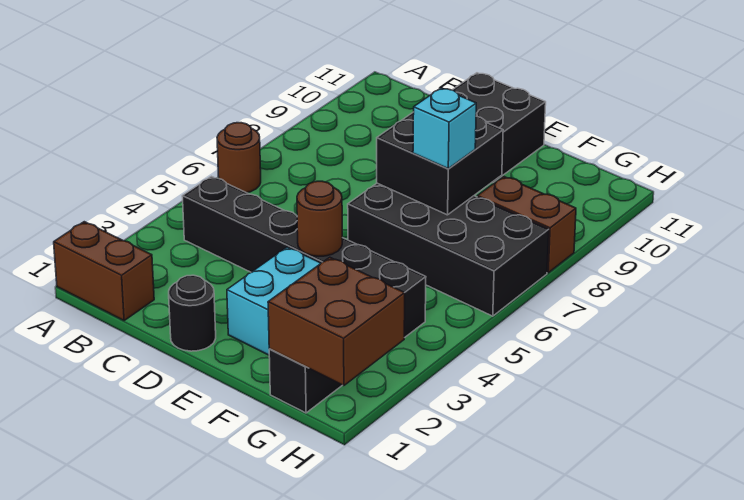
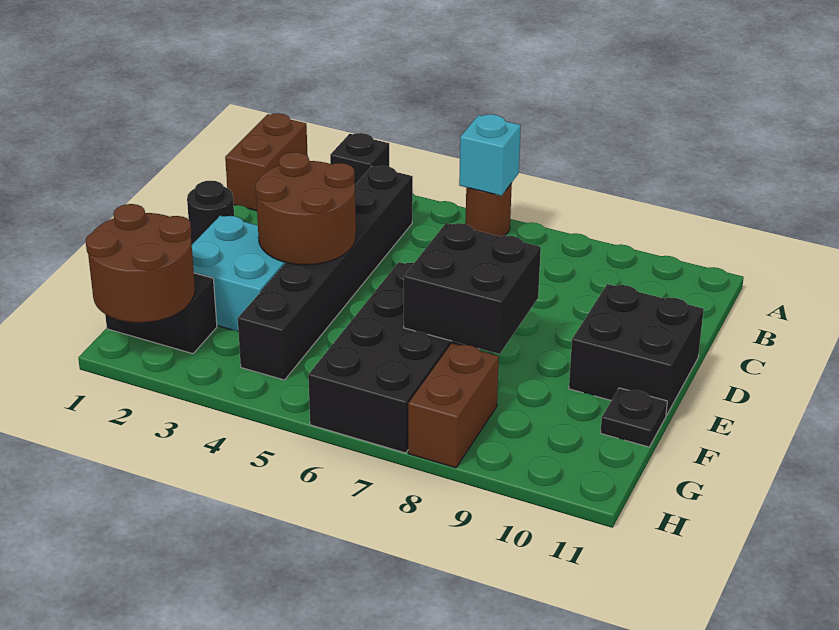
none -> black 1x1 brick [330,133,389,184]
brown 1x1 round brick [297,181,342,256] -> brown 2x2 round brick [255,152,356,265]
cyan 1x1 brick [413,88,476,169] -> cyan 1x1 brick moved to [459,114,521,196]
none -> black 1x1 plate [601,388,667,447]
brown 2x2 brick [268,257,405,386] -> brown 2x2 round brick [86,204,195,322]

